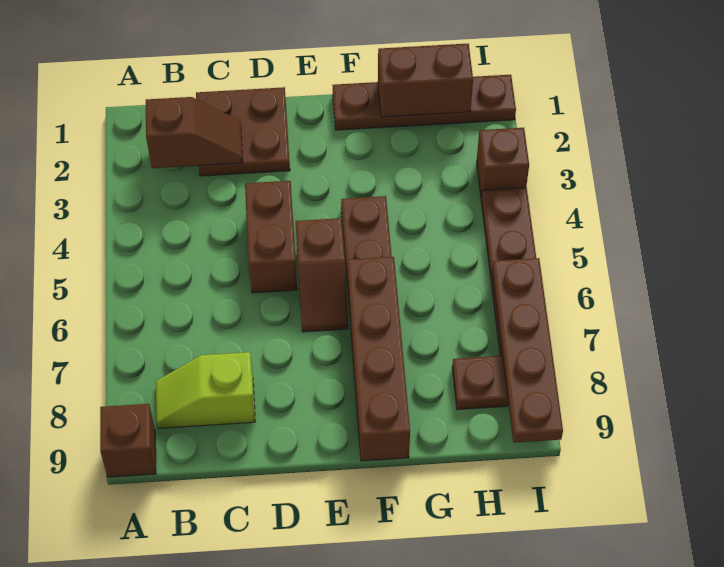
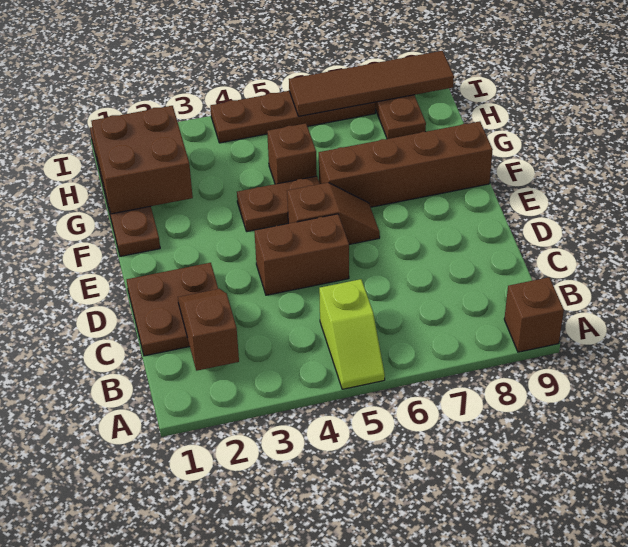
lime 1x2 slope [156,352,255,428] -> lime 1x2 slope moved to [319,279,385,389]
brown 1x2 brick [378,44,473,117] -> brown 2x2 brick [91,106,193,214]
brown 1x1 brick [477,128,529,197] -> brown 1x1 brick moved to [267,123,317,184]
brown 1x4 plate [492,258,563,443] -> brown 1x4 tile [289,51,454,116]

